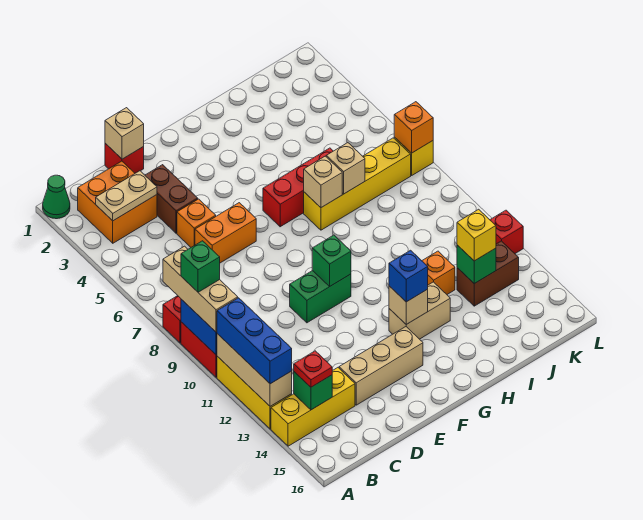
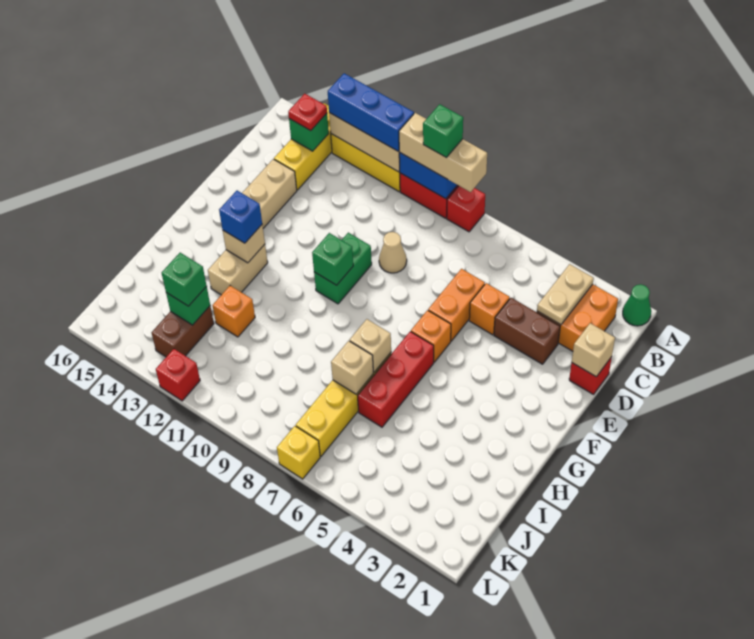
none -> tan 1x1 cone [379,232,407,273]
yellow 1x1 brick [457,209,496,261] -> green 1x1 brick [162,253,207,306]
orange 1x1 brick [394,102,433,153] -> orange 1x1 brick moved to [411,310,451,362]

